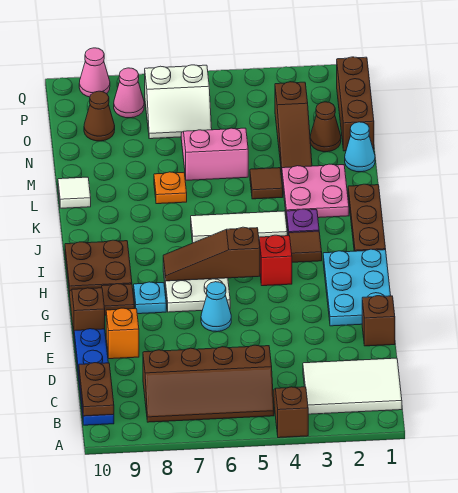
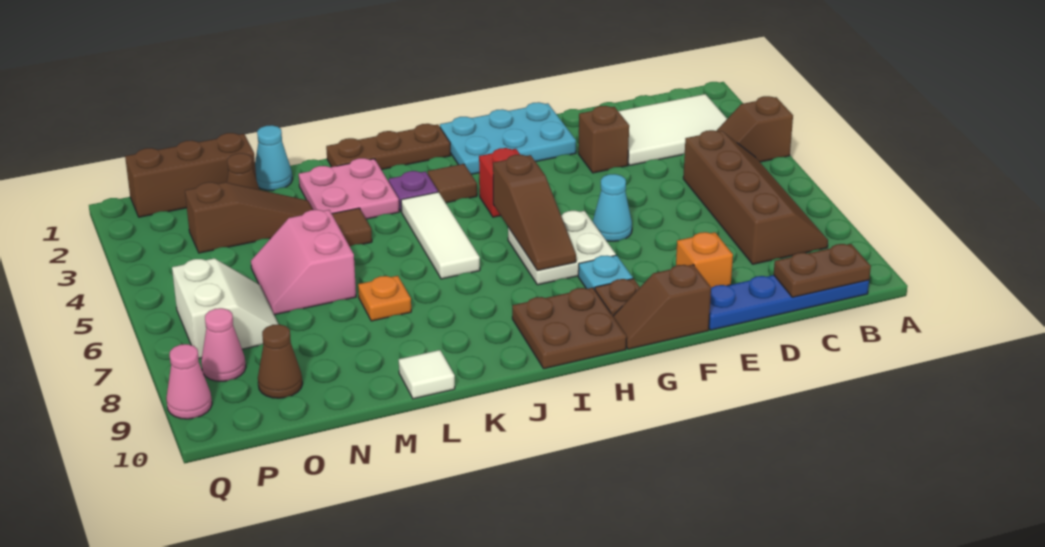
white 2x3 tile [303,358,402,414] -> white 2x3 tile turned to [618,94,727,165]
brown 1x1 brick [362,296,395,346] -> brown 1x1 brick moved to [578,106,629,173]

